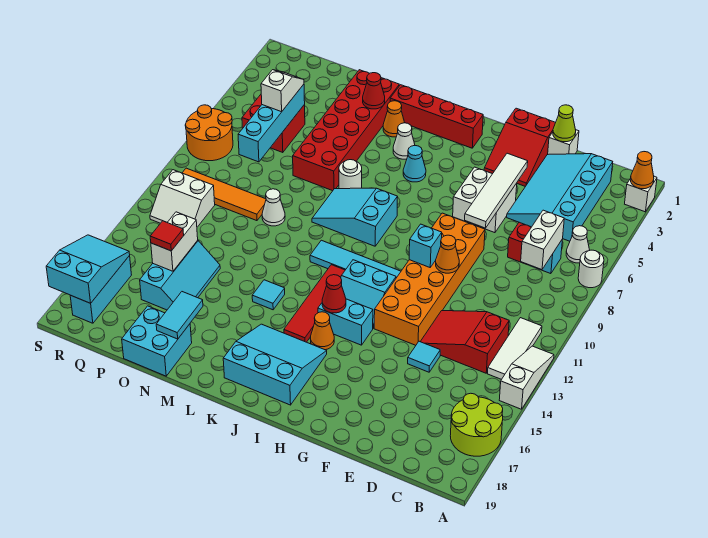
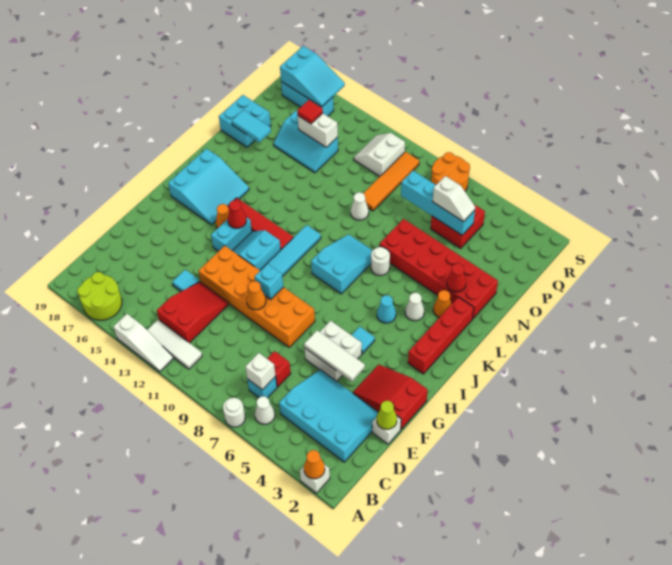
white 1x2 brick [521,210,564,270] -> white 1x1 brick [245,353,276,390]
white 1x4 tile [465,153,528,228] -> white 1x3 tile [304,330,365,382]
cyan 1x1 tile [252,280,285,310] -> cyan 1x1 tile moved to [352,326,375,354]

